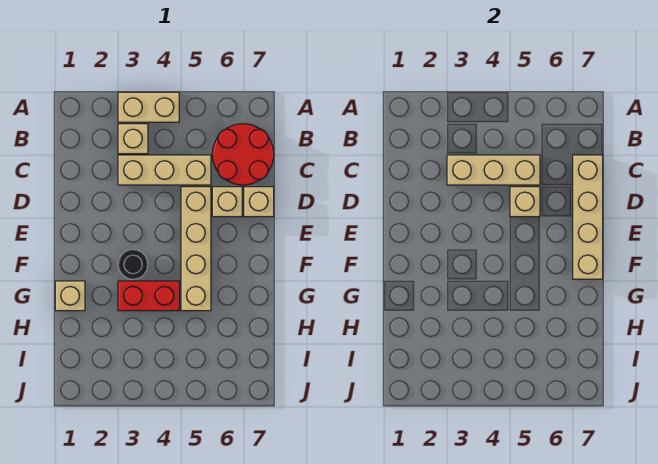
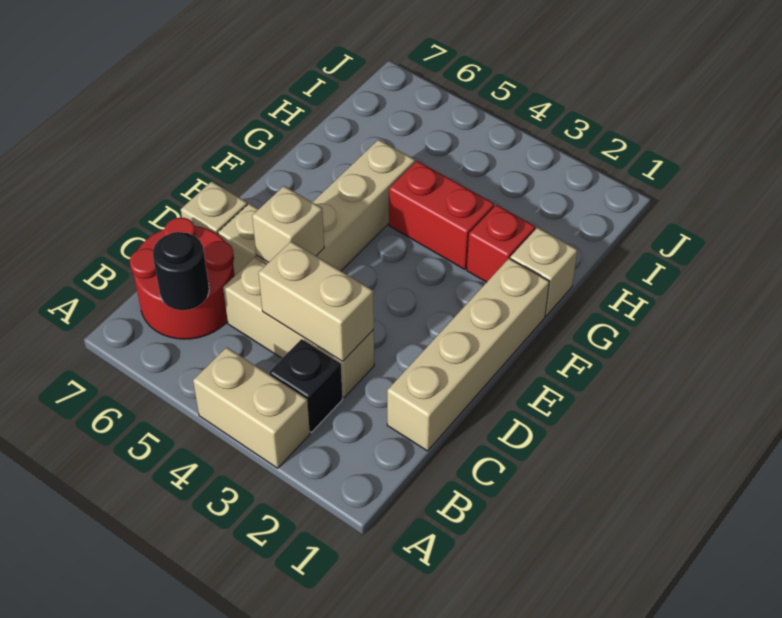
tan 1x1 brick [118,124,148,154] -> black 1x1 brick [269,339,343,432]
tan 1x3 brick [447,155,540,185] -> tan 1x2 brick [258,241,374,361]
tan 1x4 brick [573,155,603,279] -> tan 1x4 brick moved to [387,258,549,451]
black 1x1 round brick [118,250,148,279] -> black 1x1 round brick moved to [153,232,209,310]
none -> red 1x1 brick [467,205,535,282]

